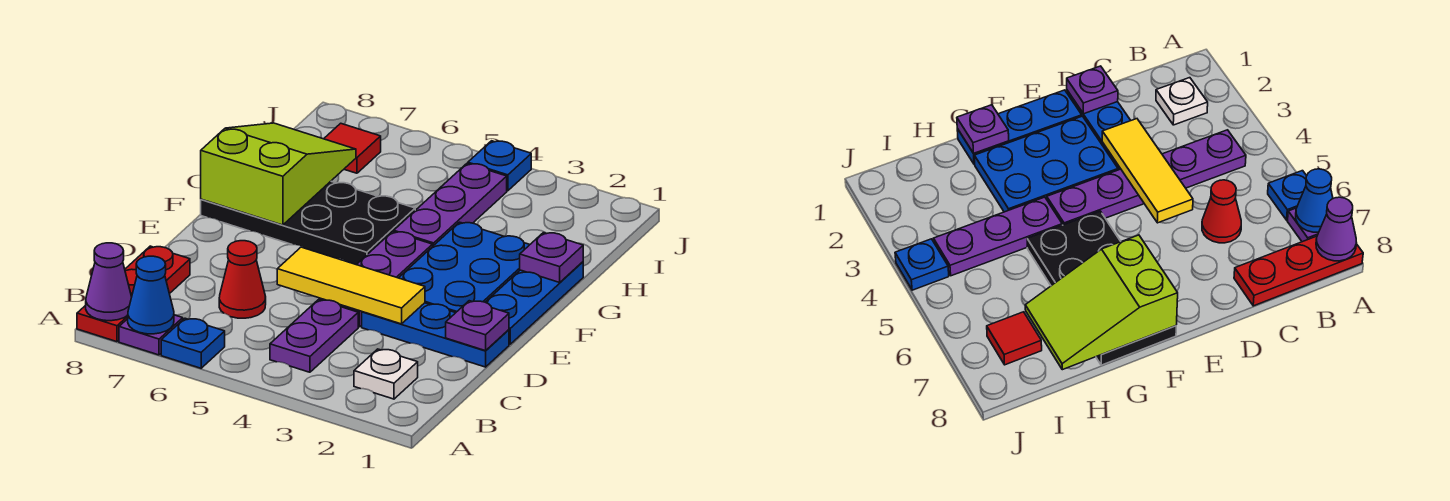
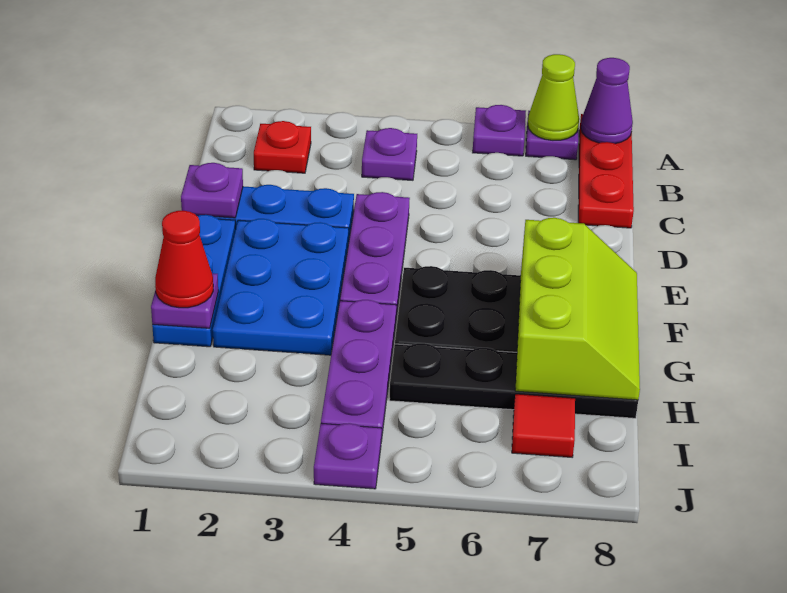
blue 1x1 plate [161,318,225,368] -> purple 1x1 plate [473,105,526,156]
blue 1x1 cone [128,256,174,334] -> lime 1x1 cone [528,54,579,140]
white 1x1 plate [354,349,418,399] -> red 1x1 plate [254,121,311,173]
purple 1x2 plate [270,300,358,372] -> purple 1x1 plate [362,128,417,180]
red 1x1 cone [219,241,266,318] -> red 1x1 cone moved to [155,211,213,308]
yellow 1x3 tile [277,247,425,324] -> none
lime 2x3 slope [201,123,356,225] -> lime 2x3 slope turned to [515,218,640,400]
none -> black 1x4 plate [389,343,638,418]
blue 1x1 plate [468,141,531,191] -> purple 1x1 plate [314,423,381,489]

